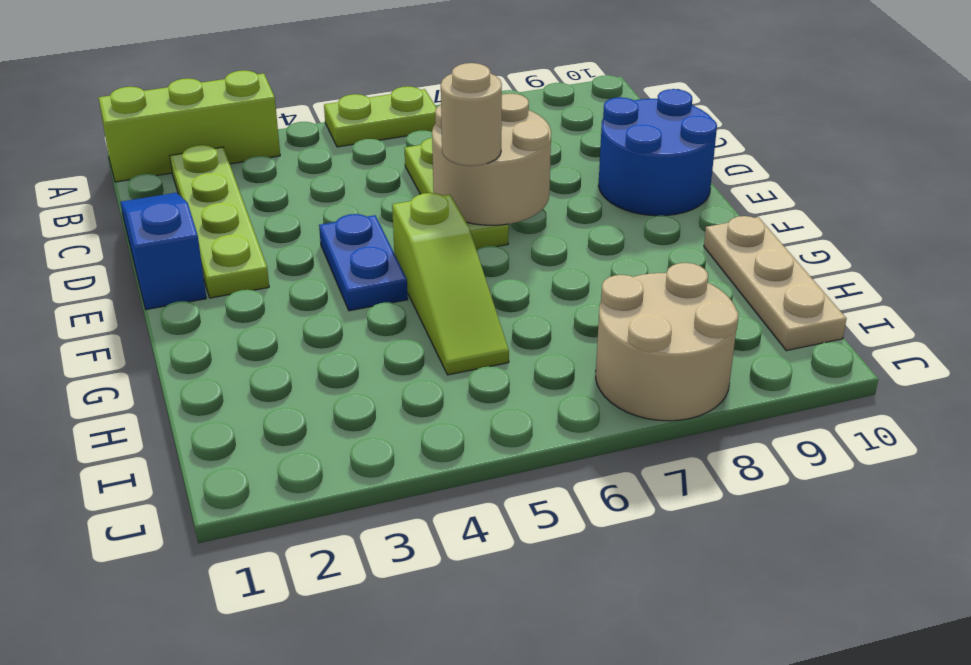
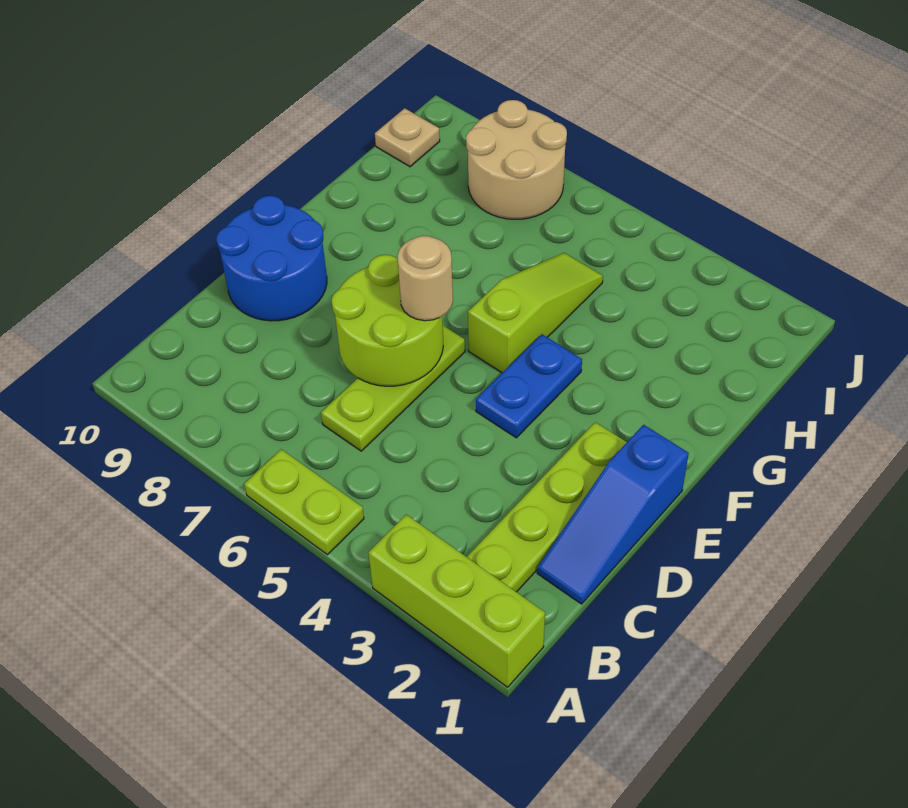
tan 2x2 round brick [432,94,551,225] -> lime 2x2 round brick [332,255,443,386]
tan 1x3 plate [704,216,847,351] -> tan 1x1 plate [375,108,440,167]

